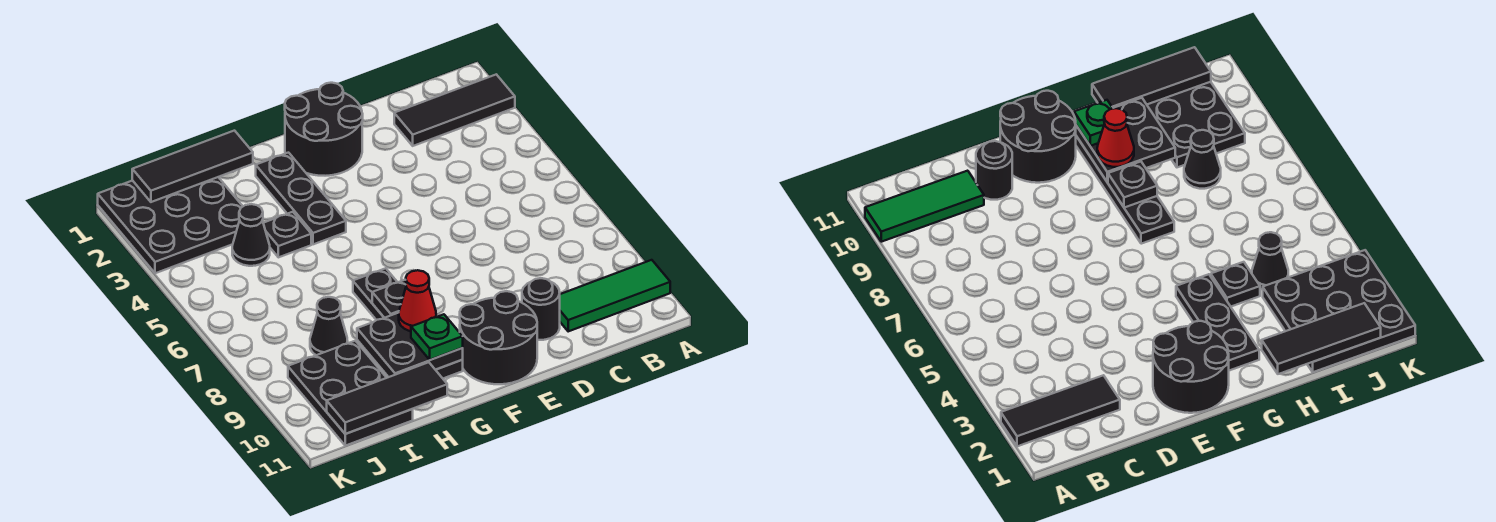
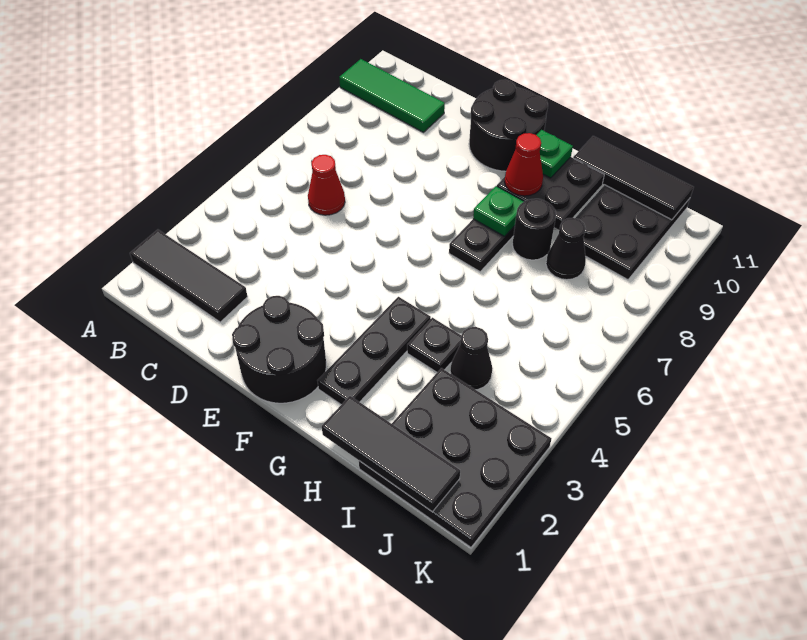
none -> red 1x1 cone [308,155,345,215]
black 1x1 round brick [522,278,560,340] -> black 1x1 round brick moved to [512,199,556,260]
black 1x1 plate [372,280,406,318] -> green 1x1 plate [473,186,524,236]

